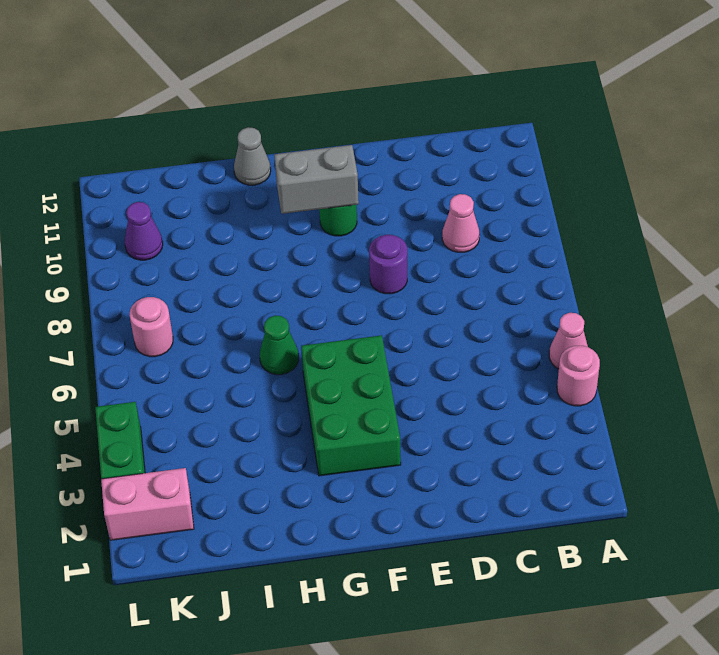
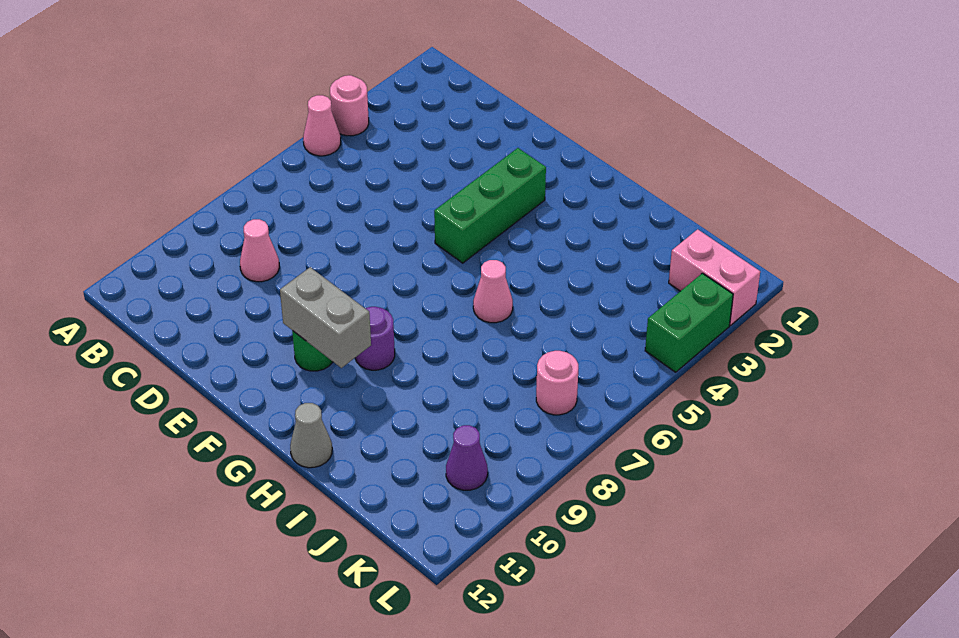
purple 1x1 round brick [369,235,407,294] -> purple 1x1 round brick moved to [355,307,395,370]
green 2x3 brick [301,335,401,476] -> green 1x3 brick [434,148,546,263]
green 1x1 cone [260,316,299,375] -> pink 1x1 cone [473,260,513,323]

